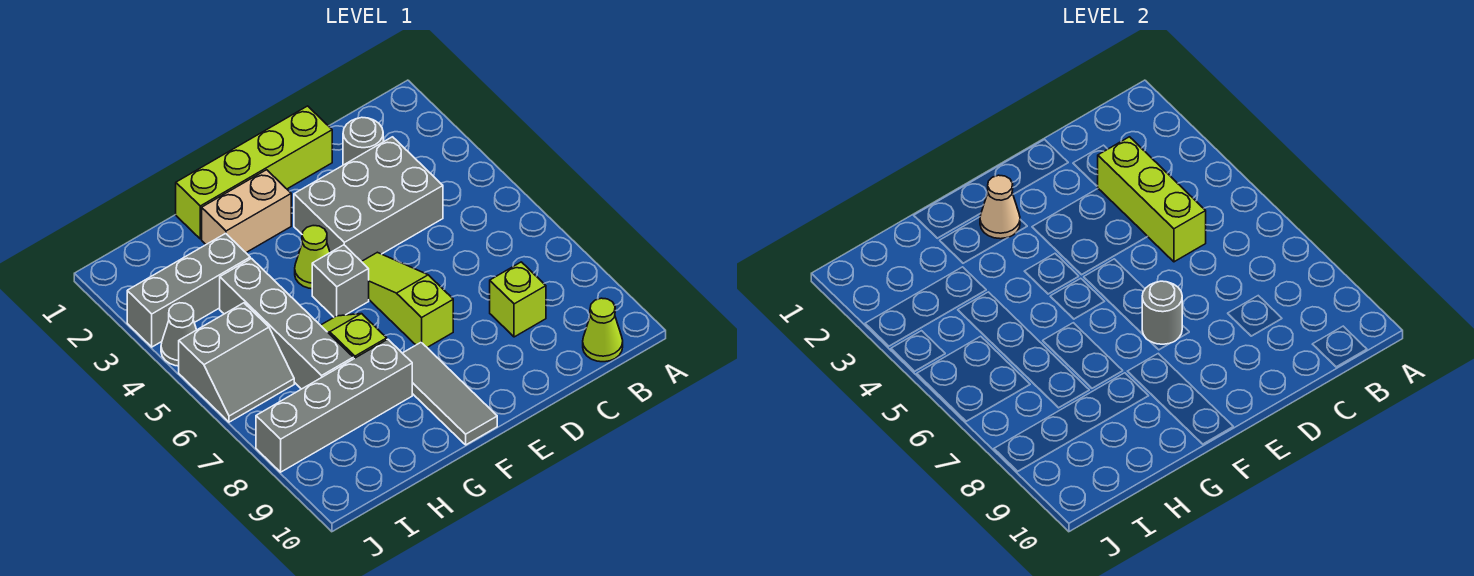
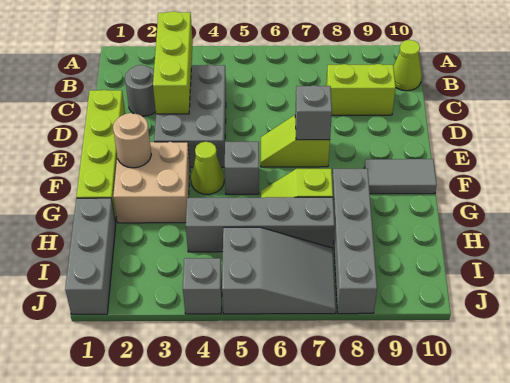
lime 1x3 brick [1098,137,1206,262] -> lime 1x3 brick turned to [153,11,193,114]
lime 1x1 brick [490,262,546,337] -> lime 1x2 brick [326,64,396,115]
lime 1x3 slope [362,252,453,347] -> lime 1x2 slope [261,115,330,167]
grey 1x1 round brick [1142,281,1182,344] -> grey 1x1 brick [295,85,332,140]
tan 1x2 brick [202,170,291,252] -> tan 2x2 brick [113,142,190,223]
tan 1x1 cone [980,175,1020,239] -> tan 1x1 round brick [113,113,151,168]
grey 1x3 tile [403,342,497,445] -> grey 1x2 tile [364,159,437,194]
grey 1x3 brick [127,233,250,347] -> grey 1x3 brick moved to [65,198,116,314]
grey 2x2 slope [179,303,294,422] -> grey 2x3 slope [222,227,336,314]
grey 1x1 cone [161,303,196,366] -> grey 1x1 brick [183,258,222,314]

